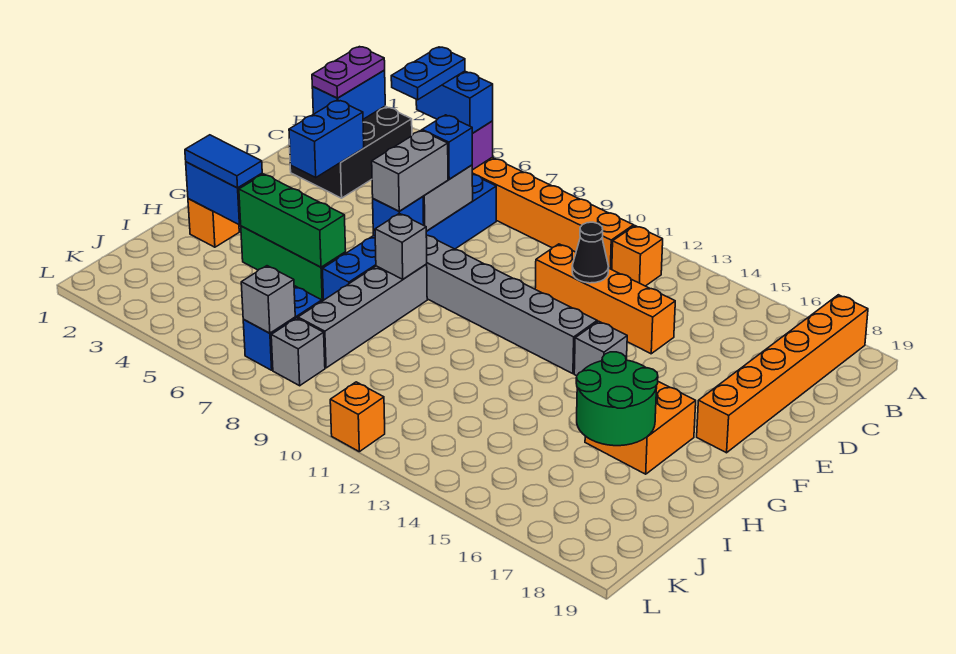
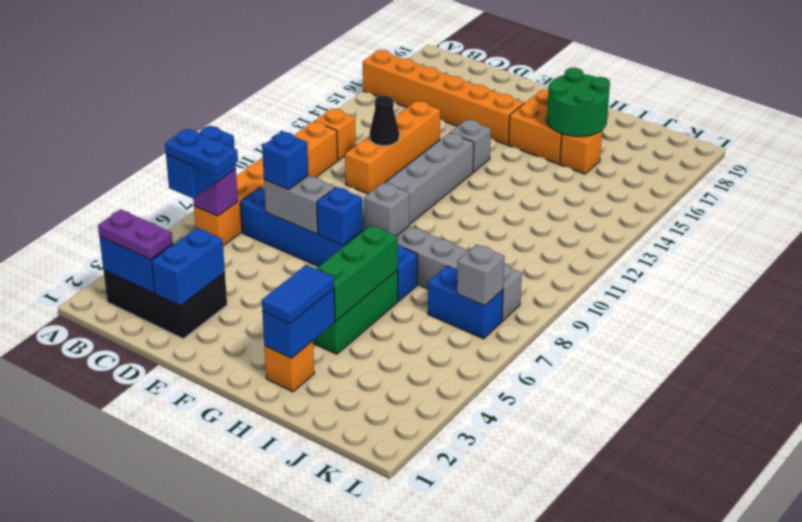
orange 1x6 brick [697,295,868,453] -> orange 1x6 brick moved to [363,50,524,145]
blue 1x2 brick [289,100,364,177] -> blue 1x2 brick turned to [152,228,225,306]
grey 1x2 brick [372,130,448,211] -> none
orange 1x1 brick [330,382,385,452] -> orange 1x1 brick moved to [560,131,602,174]

